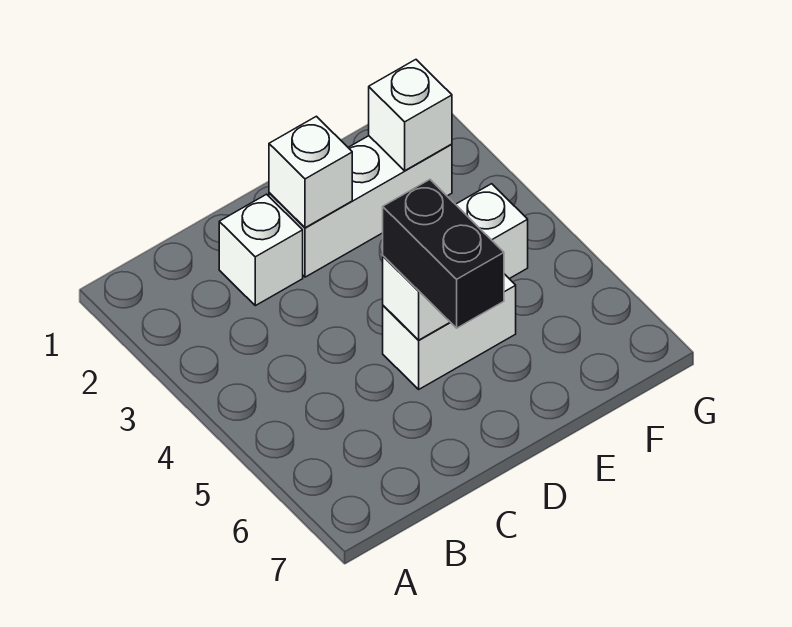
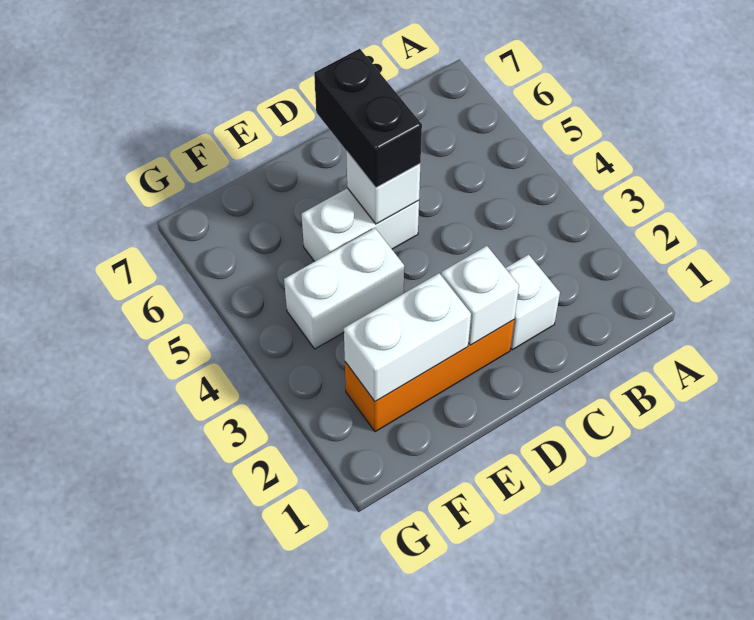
white 1x3 brick [269,136,452,277] -> orange 1x3 brick [345,320,514,432]
white 1x1 brick [369,60,452,171] -> white 1x2 brick [344,273,471,402]

